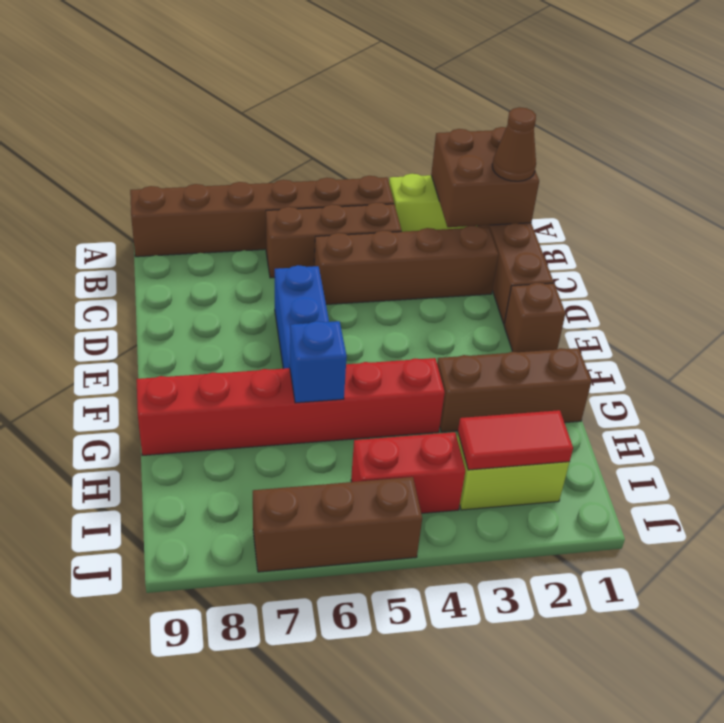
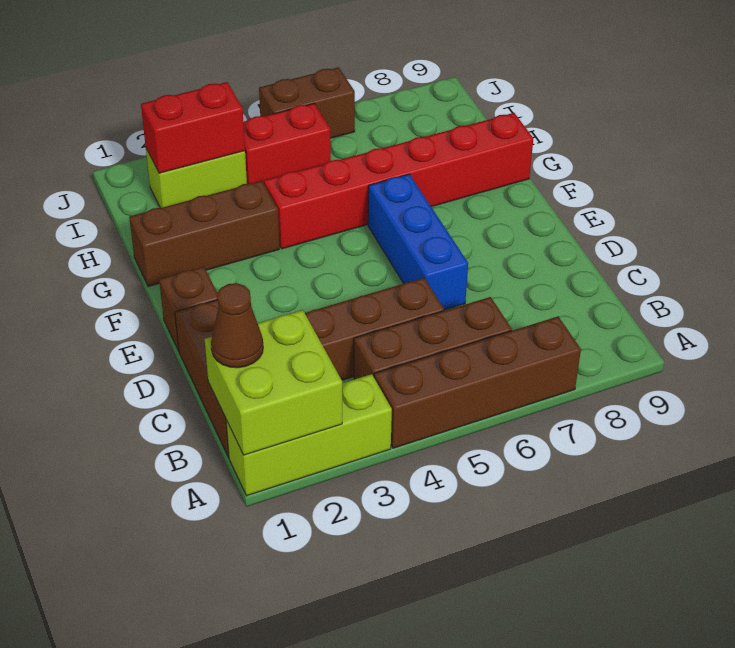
brown 2x2 brick [431,127,539,227] -> lime 2x2 brick [205,310,342,455]
brown 1x6 brick [130,176,394,257] -> brown 1x4 brick [374,317,581,448]
blue 1x1 brick [290,321,347,403] -> none
red 1x2 tile [458,410,573,470] -> red 1x2 brick [141,82,245,173]
brown 1x3 brick [253,477,422,572] -> brown 1x2 brick [259,67,355,138]

